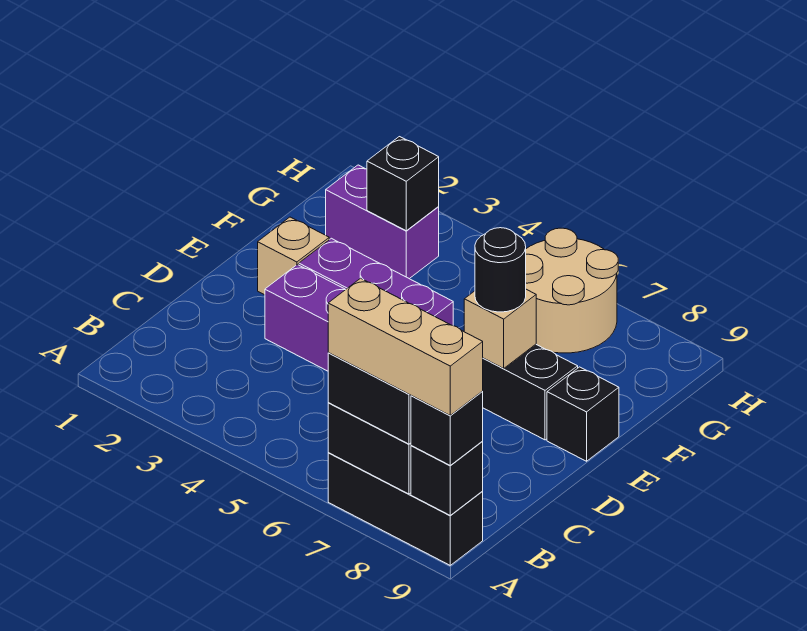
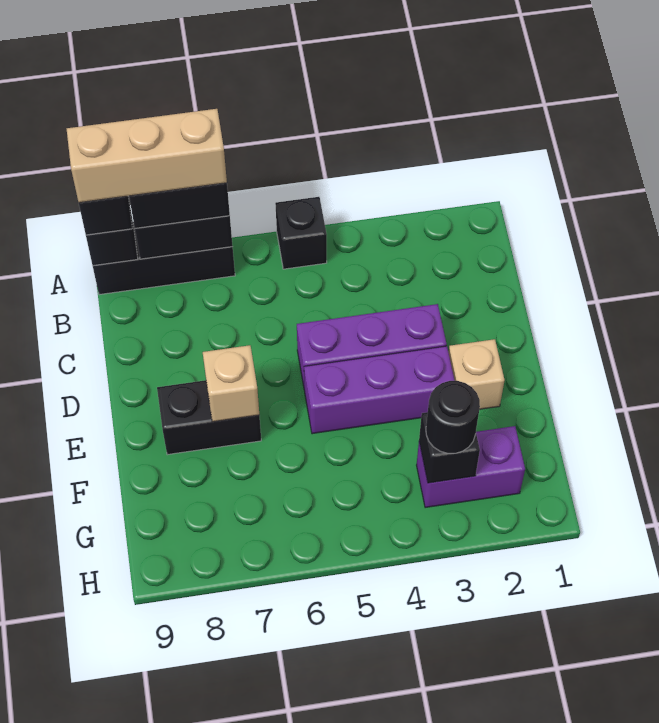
black 1x1 round brick [475,228,526,312] -> black 1x1 round brick moved to [426,381,480,453]
black 1x1 brick [547,367,619,461] -> black 1x1 brick moved to [275,197,327,269]
tan 2x2 round brick [526,228,618,353] -> none

